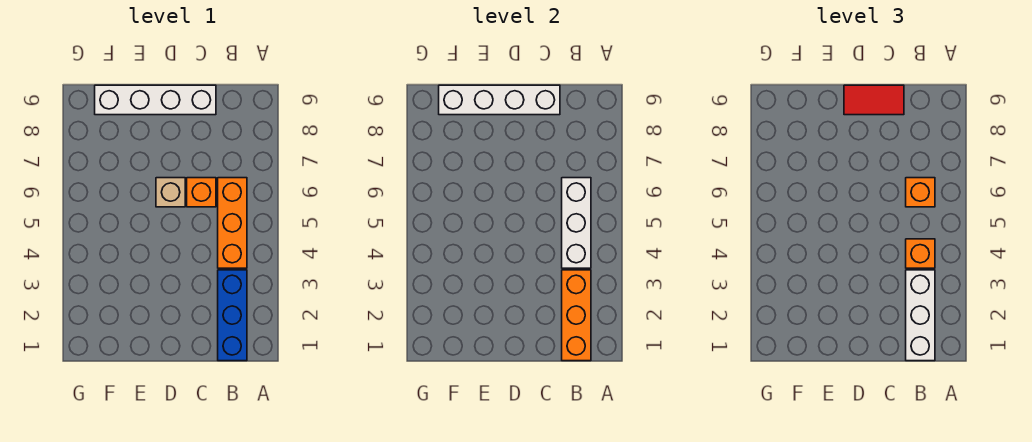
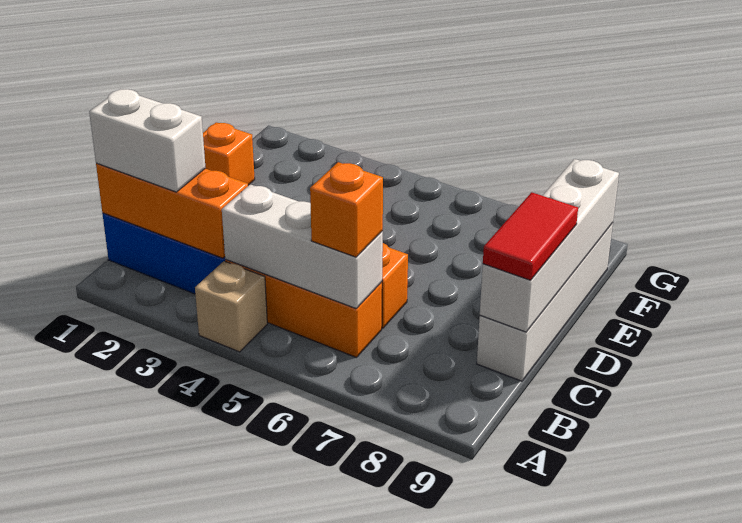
white 1x3 brick [906,270,935,361] -> white 1x2 brick [89,89,206,192]
orange 1x1 brick [906,239,935,268] -> orange 1x1 brick moved to [203,122,255,185]
tan 1x1 brick [156,178,185,207] -> tan 1x1 brick moved to [195,261,267,352]

